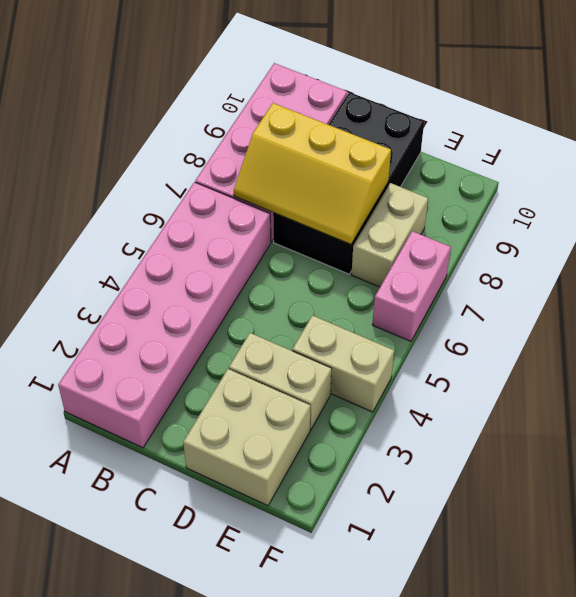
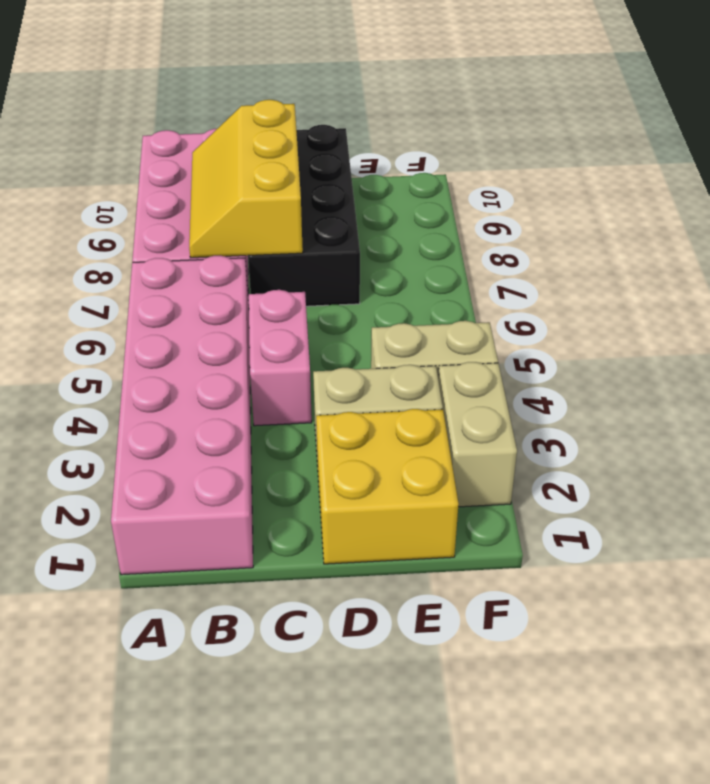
yellow 2x3 slope [234,103,391,244] -> yellow 2x3 slope turned to [189,100,303,258]
tan 2x2 brick [183,369,310,506] -> yellow 2x2 brick [316,409,459,564]
tan 1x2 brick [351,183,428,287] -> tan 1x2 brick moved to [438,362,517,507]
pink 1x2 brick [372,231,451,341] -> pink 1x2 brick moved to [248,290,312,426]

